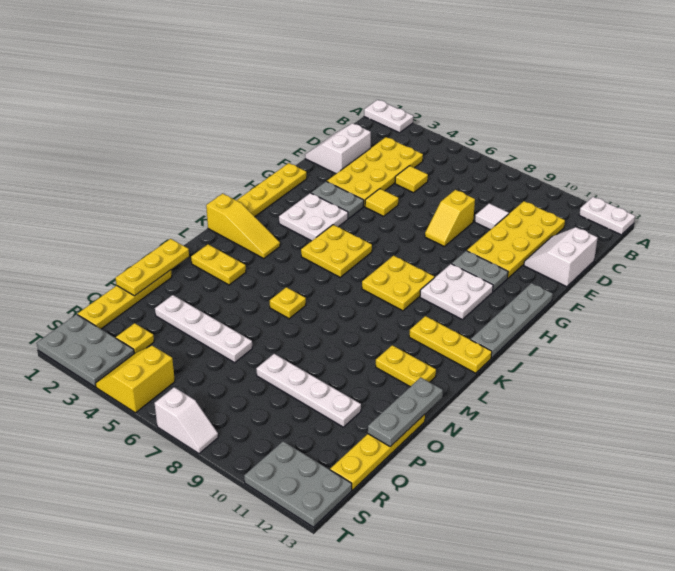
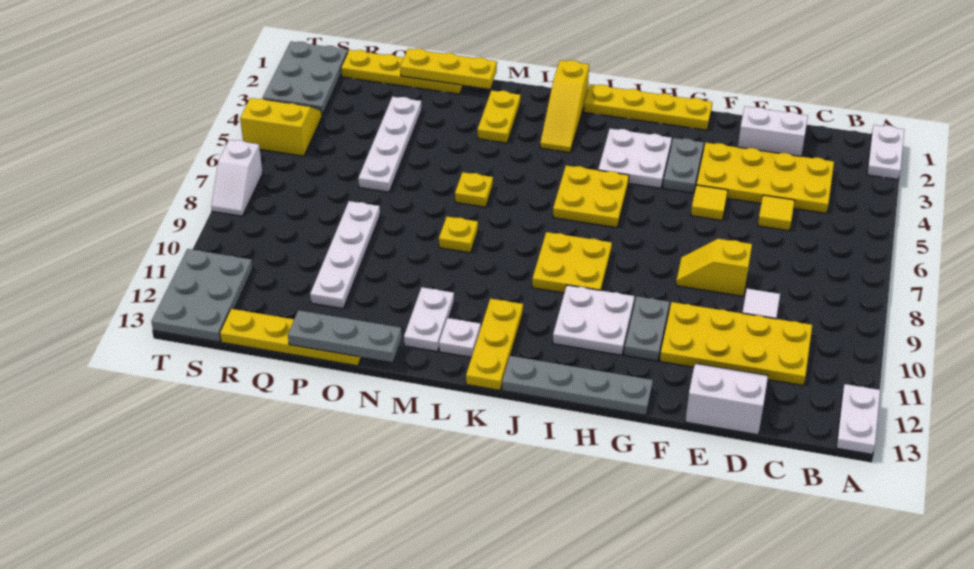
none -> white 1x1 plate [439,318,481,357]
yellow 1x2 plate [376,345,436,387] -> white 1x2 plate [404,287,454,351]
yellow 1x1 plate [116,323,154,354] -> yellow 1x1 plate moved to [439,217,478,253]

